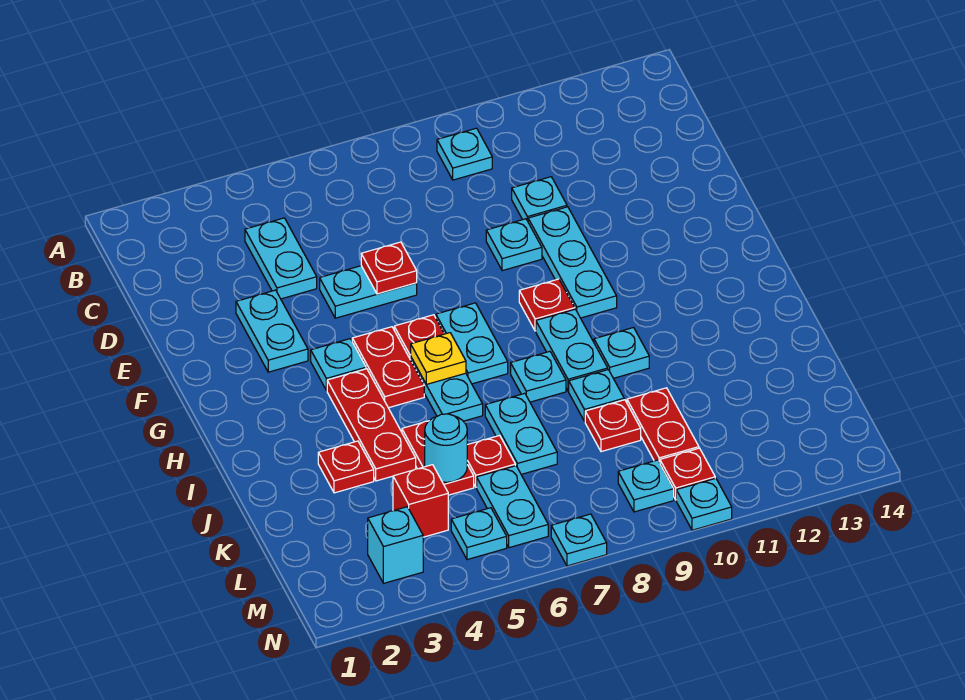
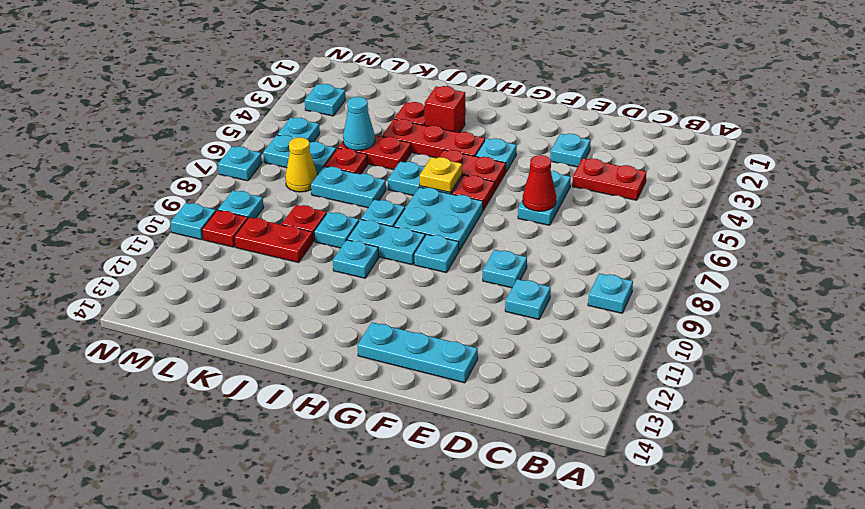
cyan 1x2 plate [245,218,317,299] -> red 1x2 plate [572,158,646,200]
cyan 1x2 plate [236,290,308,372] -> cyan 1x1 plate [550,134,591,167]
red 1x1 plate [361,242,417,294] -> red 1x1 cone [523,155,556,211]
cyan 1x3 plate [528,207,617,318] -> cyan 1x3 plate moved to [358,322,478,383]
cyan 1x2 plate [436,303,508,384] -> cyan 2x2 plate [394,187,483,251]
red 1x1 plate [519,279,575,331] -> cyan 1x1 plate [414,234,459,273]
cyan 1x1 round brick [425,414,467,482] -> cyan 1x1 cone [343,97,375,150]
red 1x1 brick [393,465,448,537] -> red 1x1 brick moved to [425,86,465,133]
none -> yellow 1x1 cone [285,137,317,192]
cyan 1x1 brick [368,507,423,583] -> cyan 1x1 plate [305,84,345,116]

